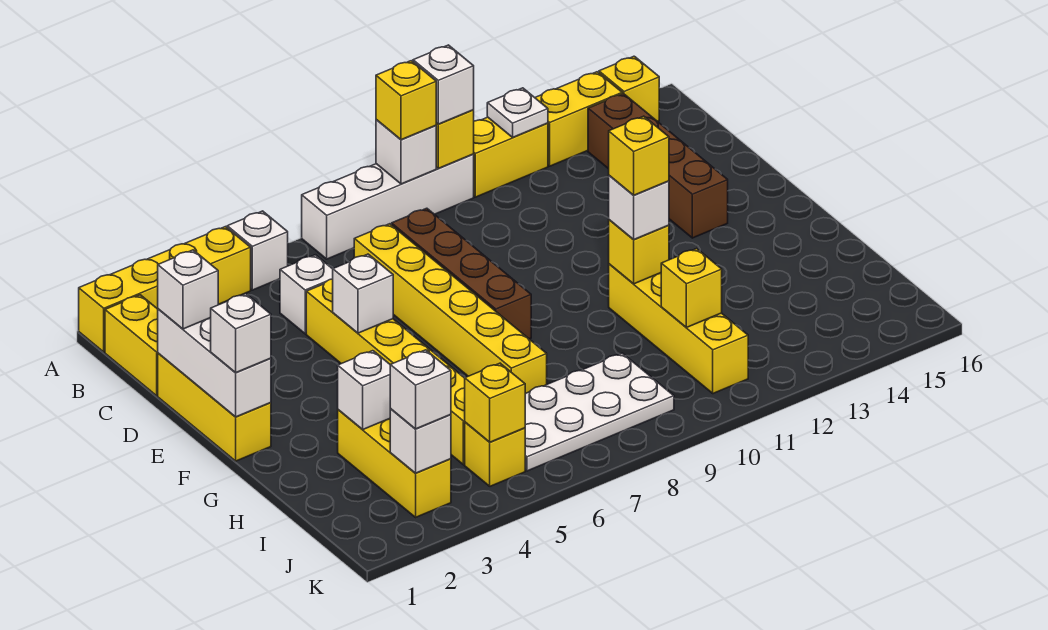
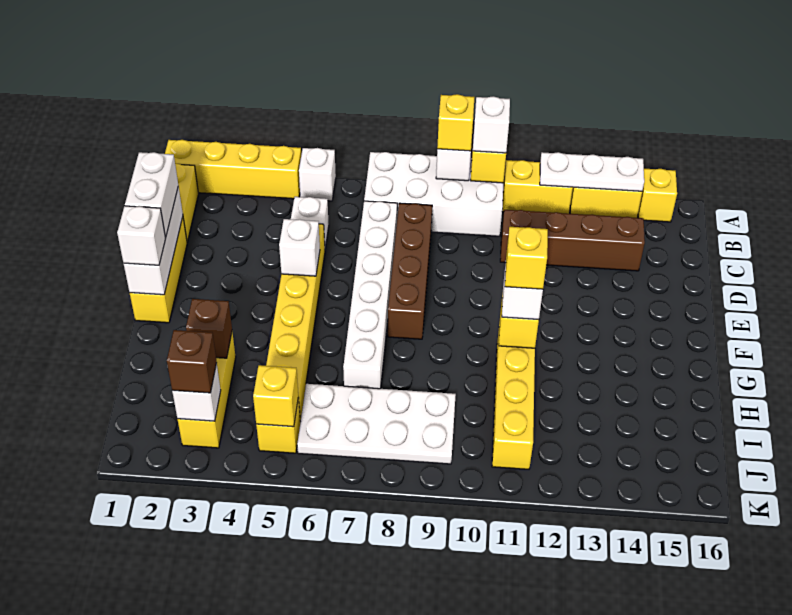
white 1x4 brick [302,155,474,259] -> white 2x4 brick [364,152,503,236]
white 1x1 plate [487,88,548,137] -> white 1x3 plate [540,152,644,191]
brown 1x4 brick [588,94,728,238] -> brown 1x4 brick turned to [500,210,645,271]
yellow 1x6 brick [354,224,547,393] -> white 1x6 brick [343,201,397,389]
white 1x1 brick [158,250,218,329] -> white 1x2 brick [125,152,178,237]
white 1x1 brick [338,351,391,430] -> brown 1x1 brick [186,299,232,358]
yellow 1x1 brick [661,248,722,328] -> none
white 1x1 brick [390,350,451,429] -> brown 1x1 brick [167,330,217,393]

